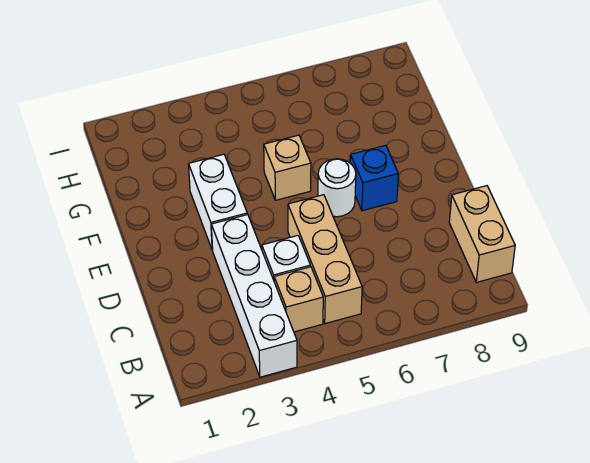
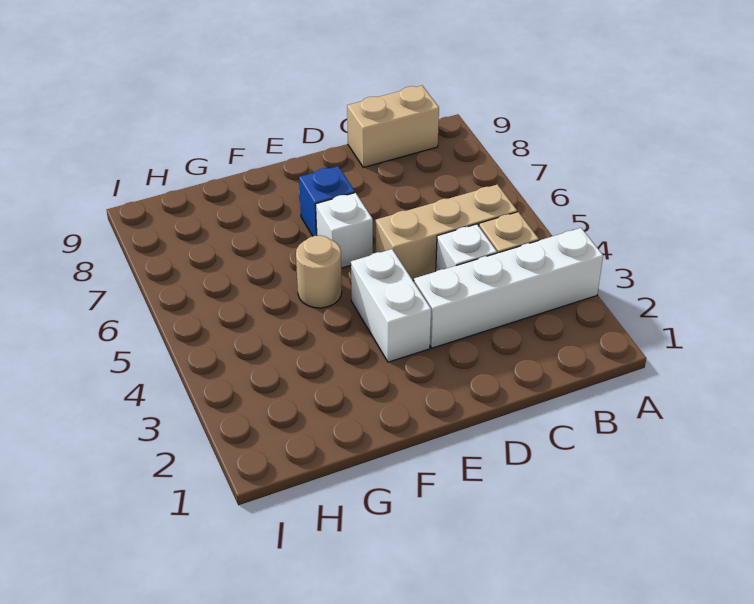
white 1x2 brick [189,154,247,250] -> white 1x2 brick turned to [351,249,431,362]
white 1x1 round brick [318,159,356,217] -> white 1x1 brick [316,193,373,268]
tan 1x1 brick [264,135,311,200] -> tan 1x1 round brick [296,235,342,308]

